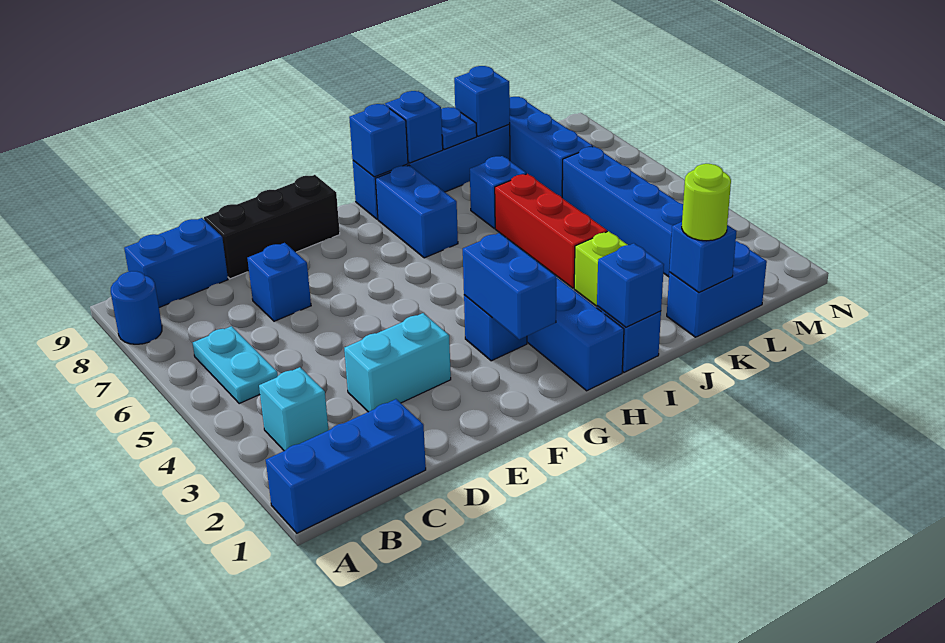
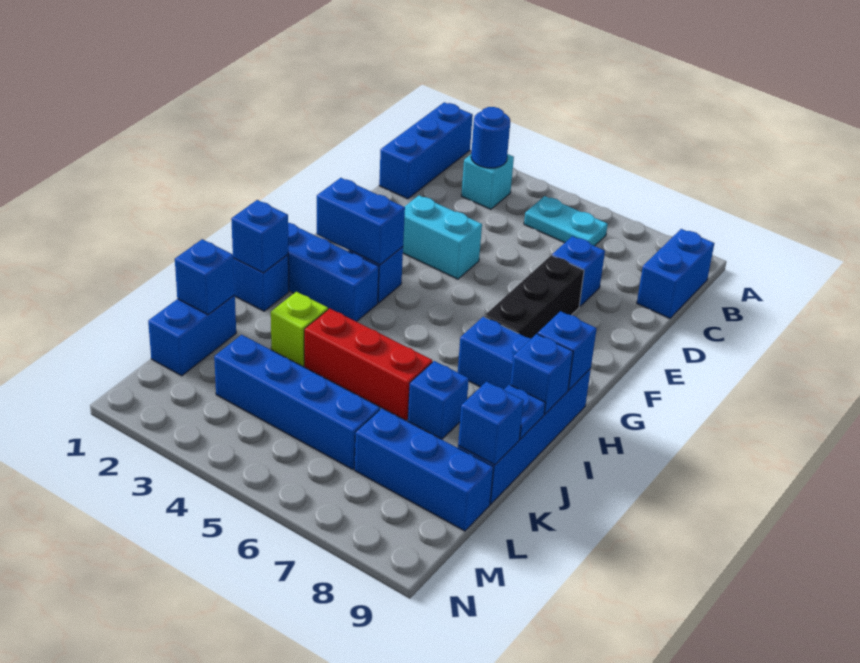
blue 1x1 round brick [111,271,162,344] -> blue 1x1 round brick moved to [471,107,510,168]
cyan 1x2 brick [344,313,451,412] -> cyan 1x2 brick turned to [403,195,482,279]
black 1x3 brick [204,175,340,279] -> black 1x3 brick moved to [484,255,584,339]
lime 1x1 round brick [682,164,731,241] -> none

